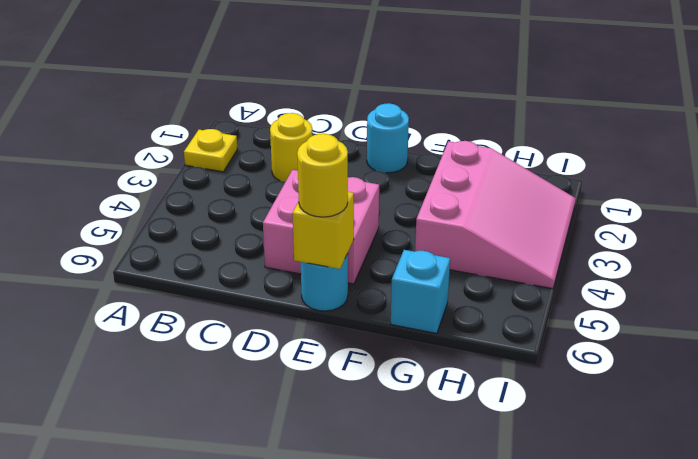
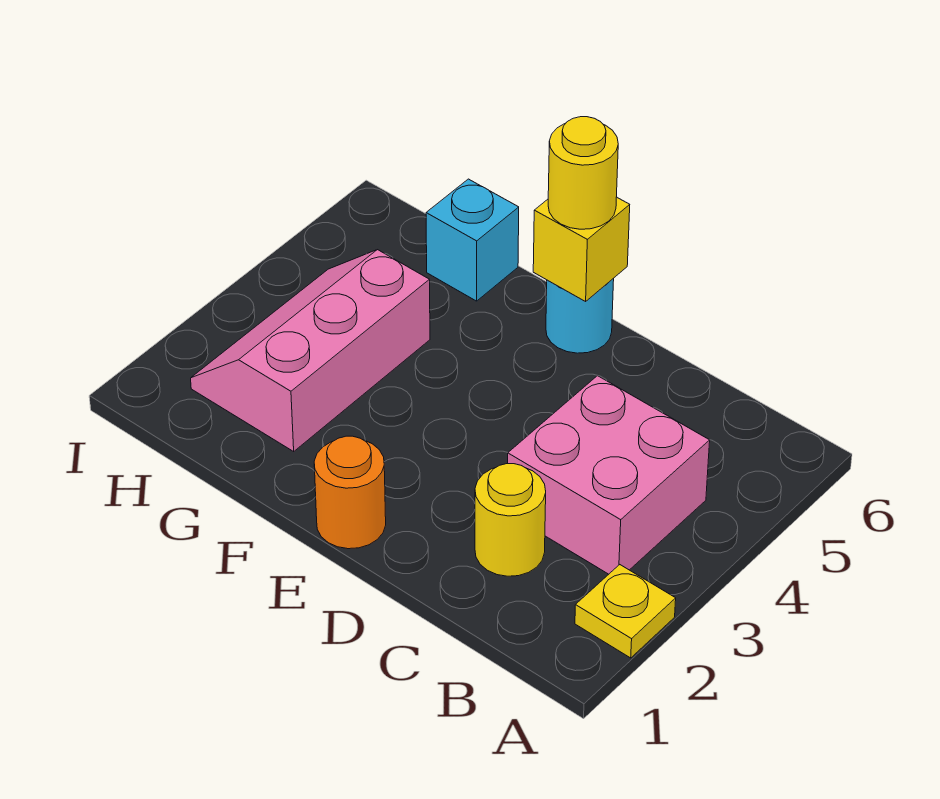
pink 2x2 brick [263,170,379,284] -> pink 2x2 brick moved to [508,376,710,574]
cyan 1x1 round brick [367,103,409,173] -> orange 1x1 round brick [314,436,386,549]
pink 3x3 slope [415,141,576,289] -> pink 2x3 slope [191,250,430,451]

